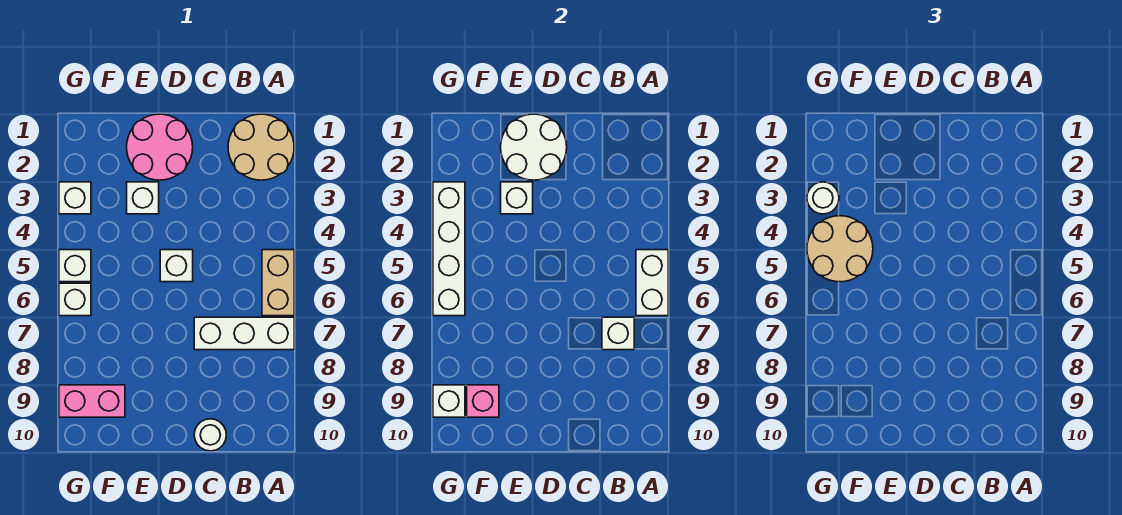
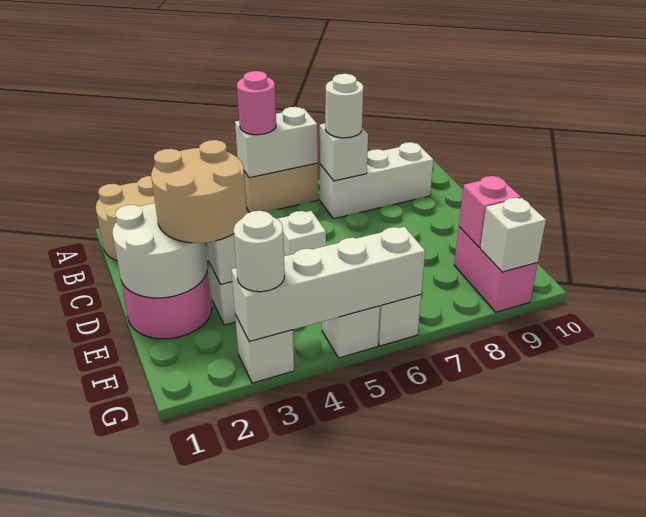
none -> pink 1x1 round brick [237,71,276,135]
white 1x3 brick [194,317,294,350] -> white 1x3 brick turned to [320,142,433,219]
white 1x1 round brick [194,419,226,451] -> white 1x1 round brick moved to [325,74,363,138]
tan 2x2 round brick [807,216,873,282] -> tan 2x2 round brick moved to [151,140,247,243]

